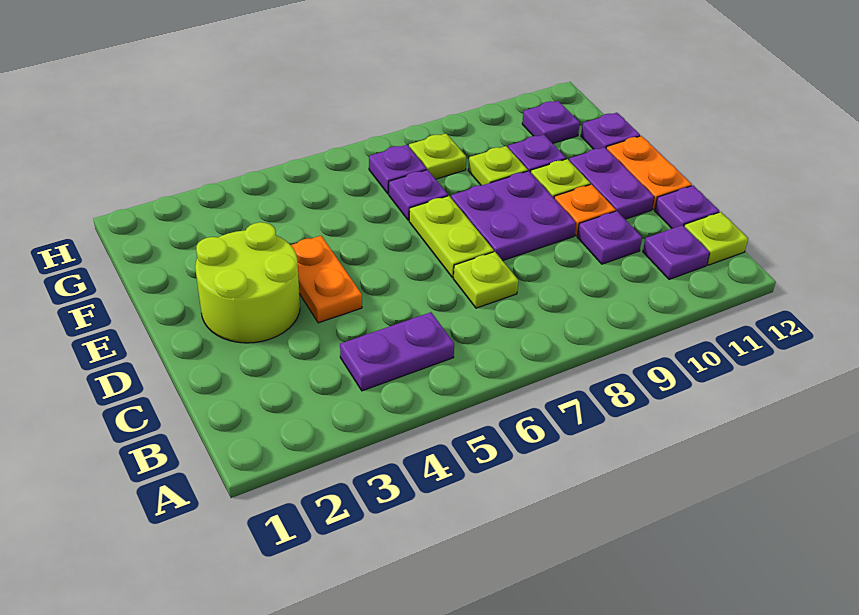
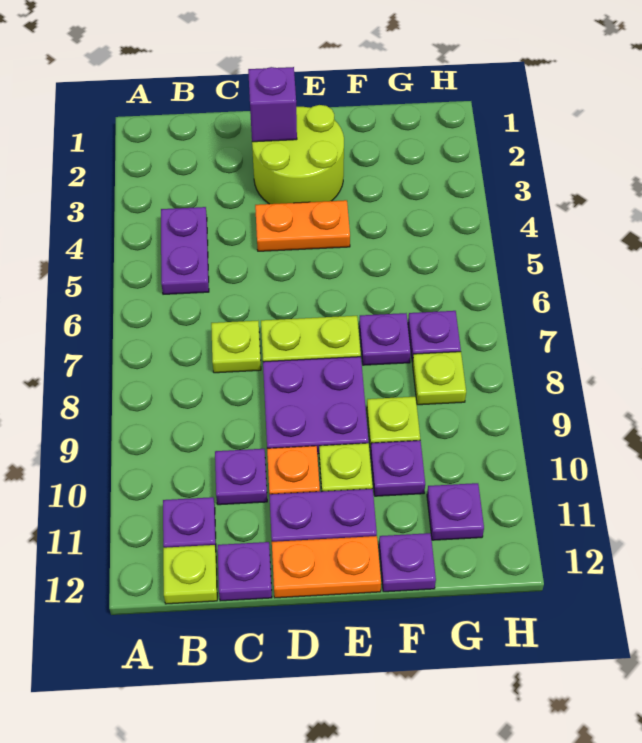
none -> purple 1x1 brick [248,67,297,142]

